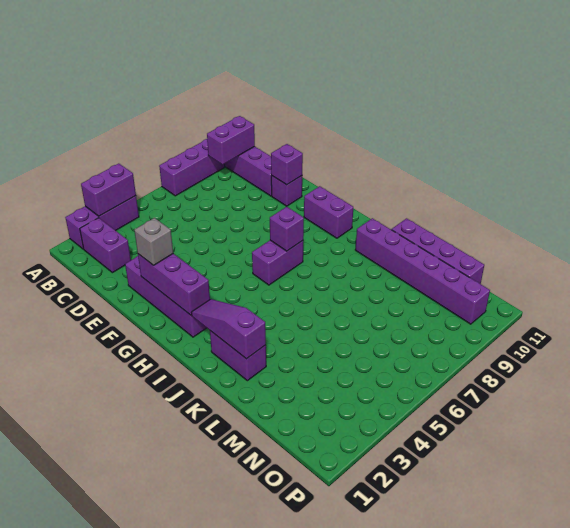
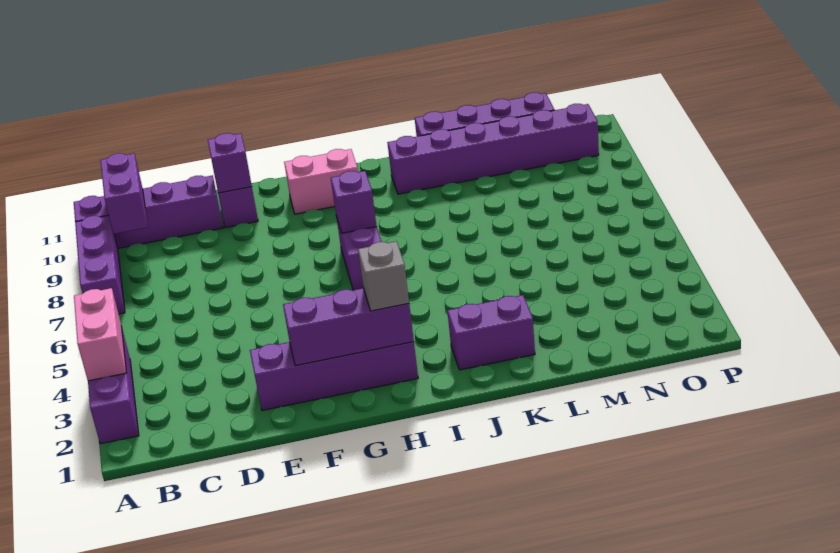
purple 1x2 brick [81,164,136,216] -> pink 1x2 brick [74,288,126,381]
purple 1x2 brick [80,218,131,273] -> none
grey 1x1 brick [134,218,173,265] -> grey 1x1 brick moved to [358,241,409,311]
purple 1x2 brick [304,186,353,238] -> pink 1x2 brick [284,149,358,214]
purple 1x3 slope [191,299,266,359] -> none

